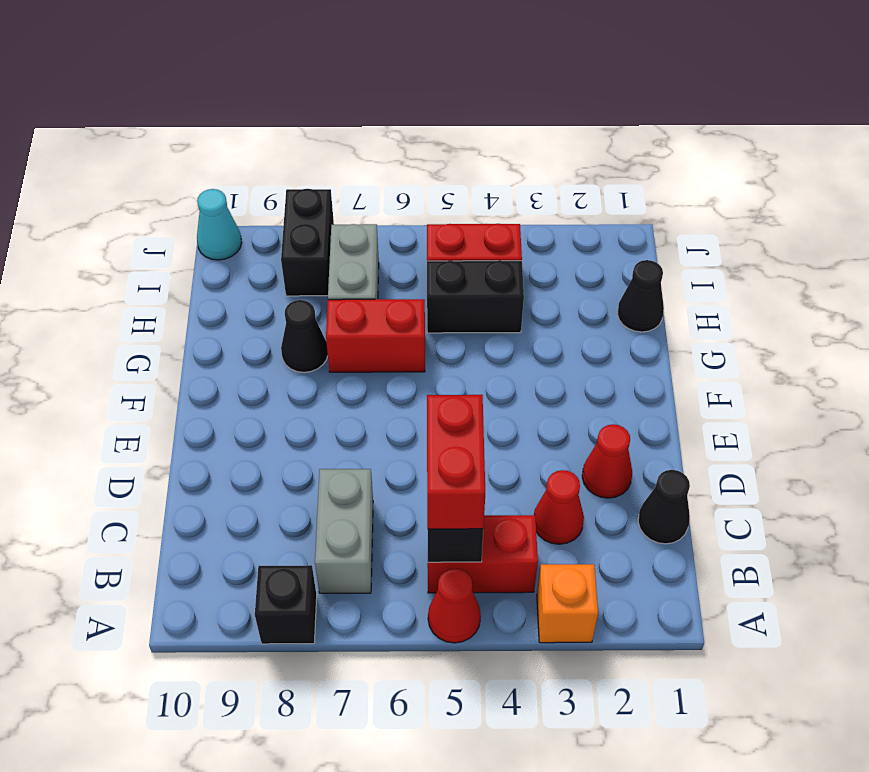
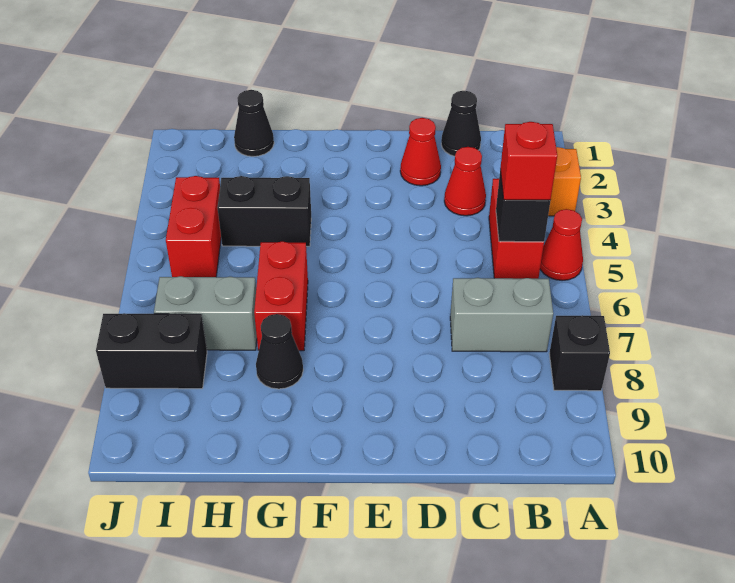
red 1x2 brick [427,395,485,529] -> red 1x1 brick [500,122,557,200]
black 1x2 brick [427,261,524,333] -> black 1x2 brick turned to [217,176,311,246]
cyan 1x1 cone [197,189,242,260] -> none

